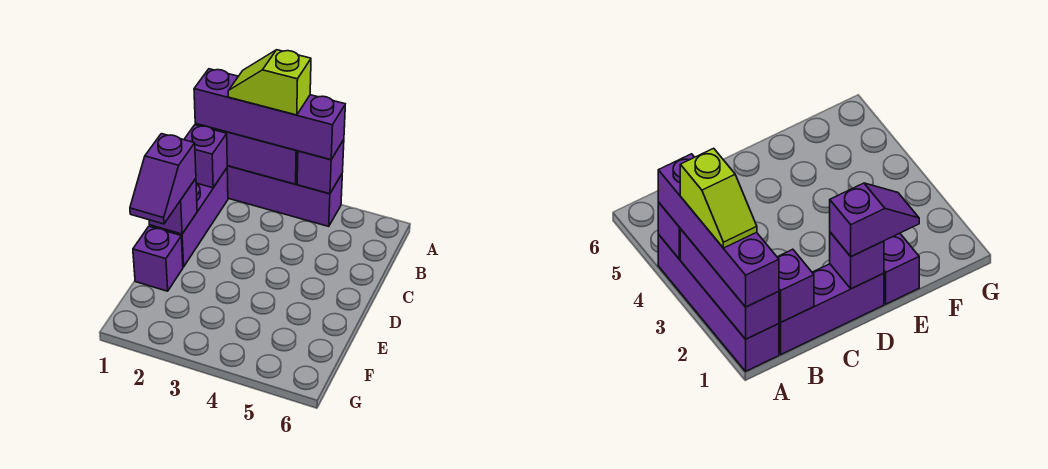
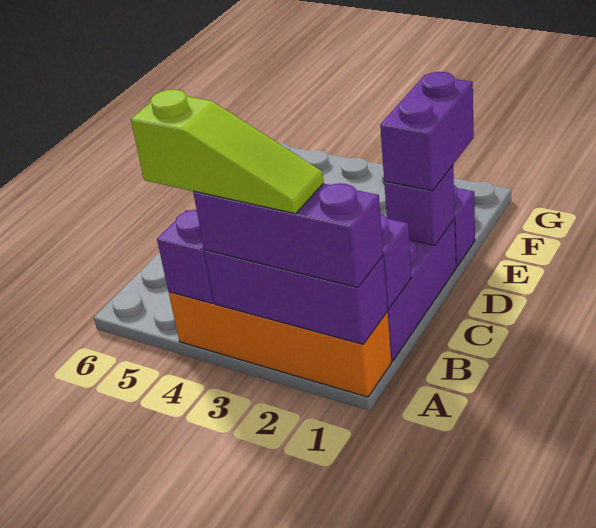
purple 1x4 brick [227,166,342,226] -> orange 1x4 brick [169,292,391,397]
purple 1x4 brick [194,69,345,160] -> purple 1x3 brick [193,183,383,288]
lime 1x2 slope [228,50,311,115] -> lime 1x3 slope [131,89,324,214]
purple 1x2 slope [130,134,196,224] -> purple 1x2 brick [380,72,474,191]

